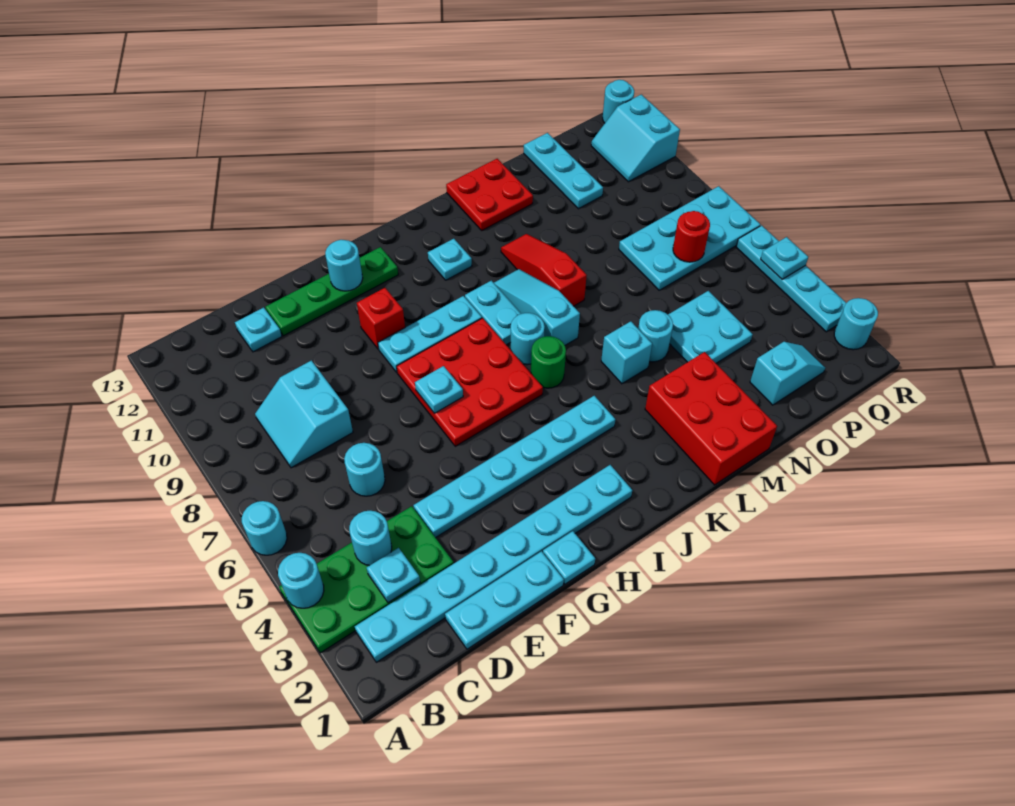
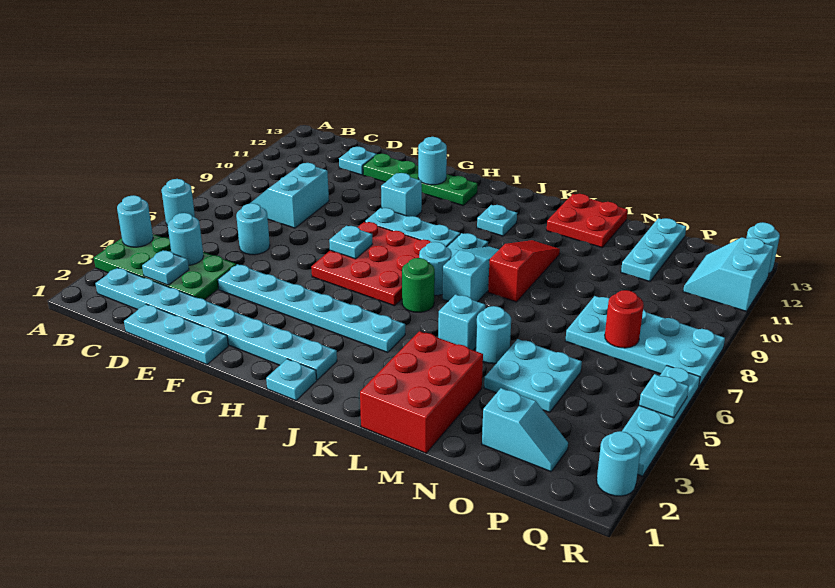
cyan 1x1 plate [543,531,595,584] -> cyan 1x1 plate moved to [266,359,317,400]
red 1x1 brick [357,288,405,349] -> cyan 1x1 brick [381,173,422,217]

